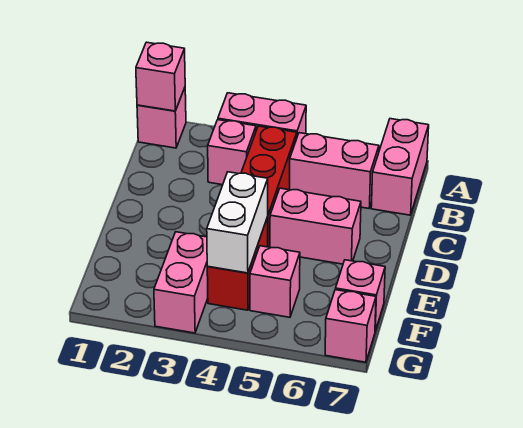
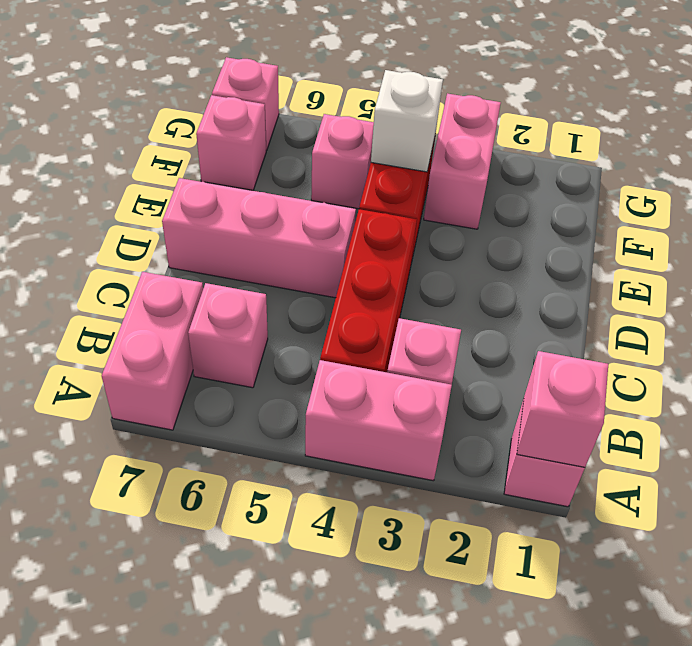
pink 1x2 brick [290,133,379,208] -> pink 1x1 brick [188,283,268,388]
pink 1x2 brick [270,188,361,264] -> pink 1x3 brick [162,178,356,298]
white 1x2 brick [207,172,268,273] -> white 1x1 brick [371,70,443,172]

